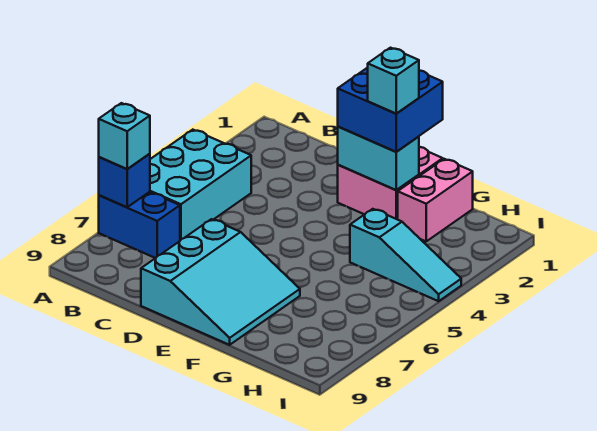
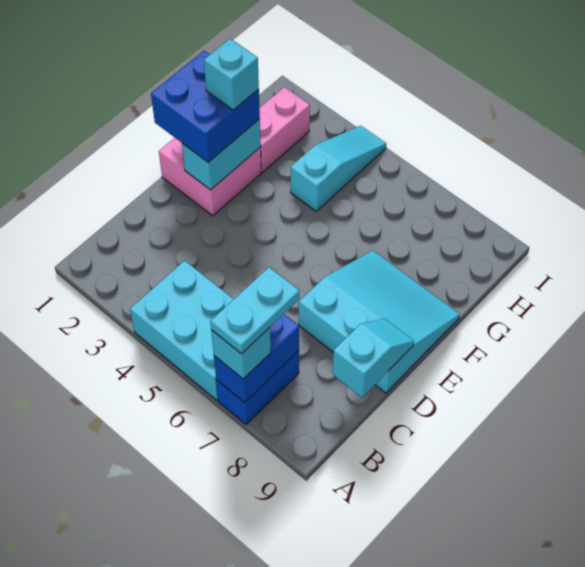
blue 1x1 brick [99,154,150,207] -> blue 1x2 brick [214,314,299,403]
none -> cyan 1x2 plate [210,267,300,354]
none -> cyan 1x2 slope [332,319,414,397]
pink 1x2 brick [398,159,473,241] -> pink 1x2 brick turned to [259,87,310,172]

